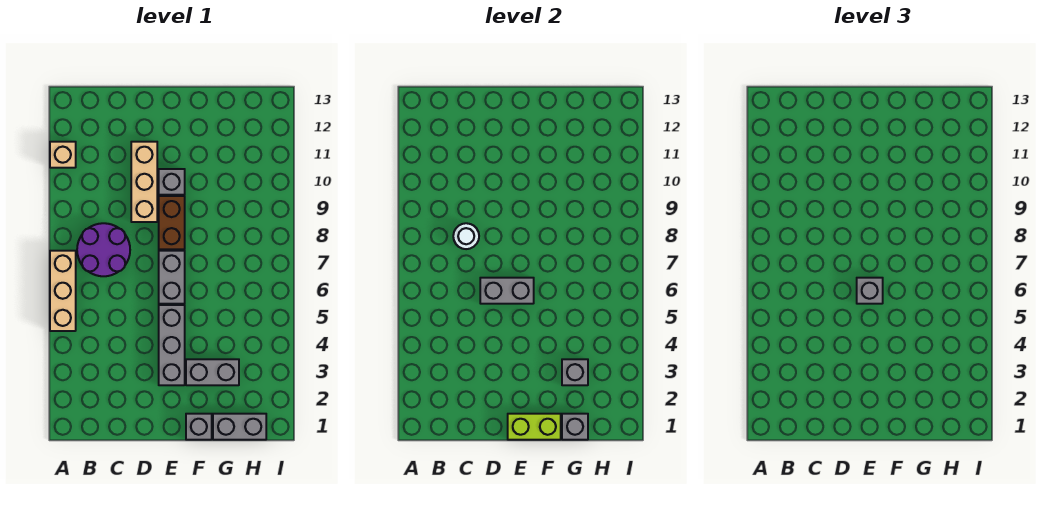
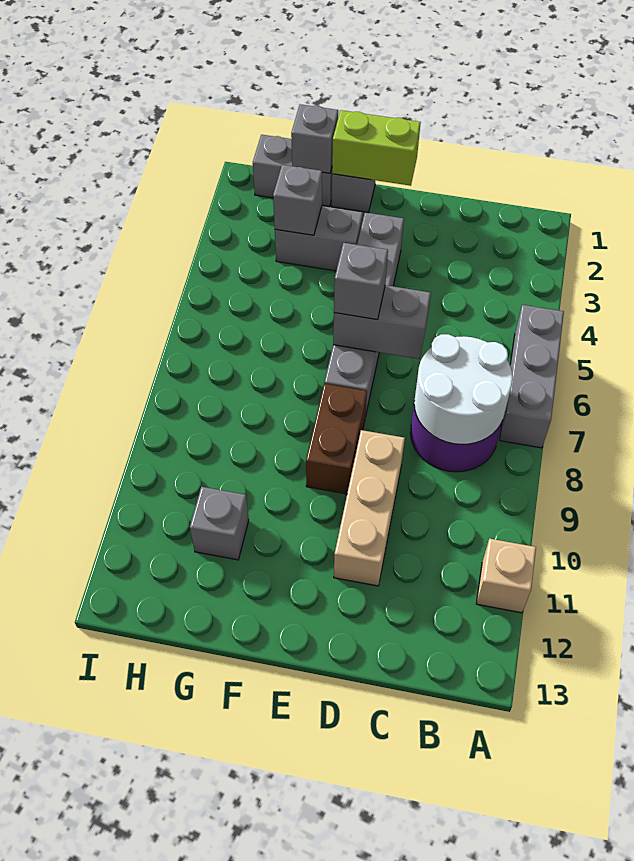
tan 1x3 brick [50,251,76,331] -> grey 1x3 brick [500,305,564,448]
white 1x1 round brick [453,223,479,249] -> white 2x2 round brick [414,334,513,444]
grey 1x1 brick [159,169,185,195] -> grey 1x1 brick moved to [190,487,249,560]

